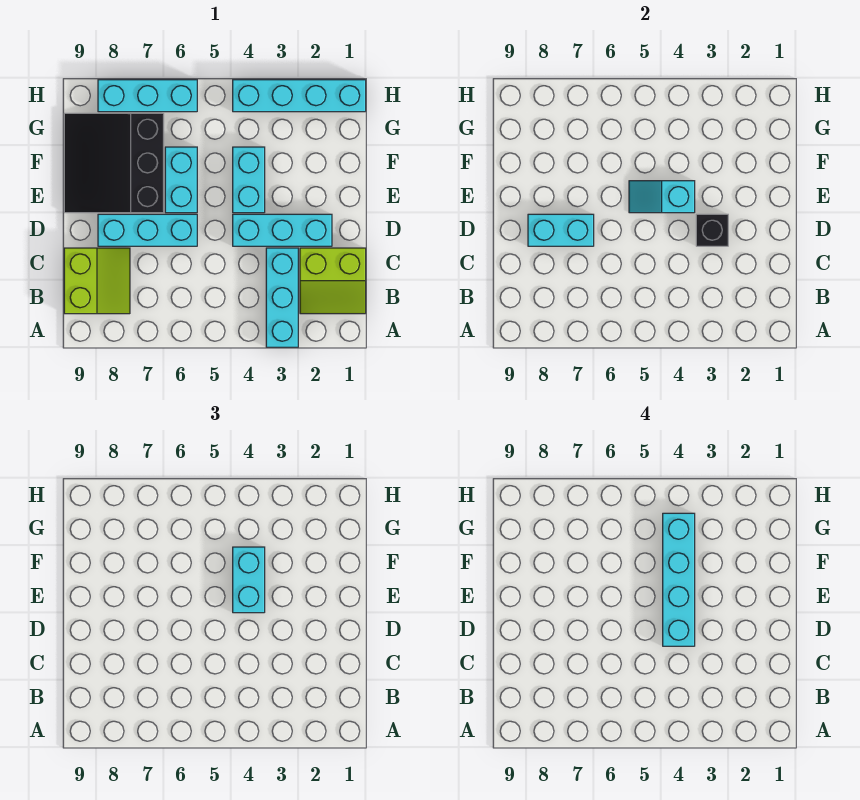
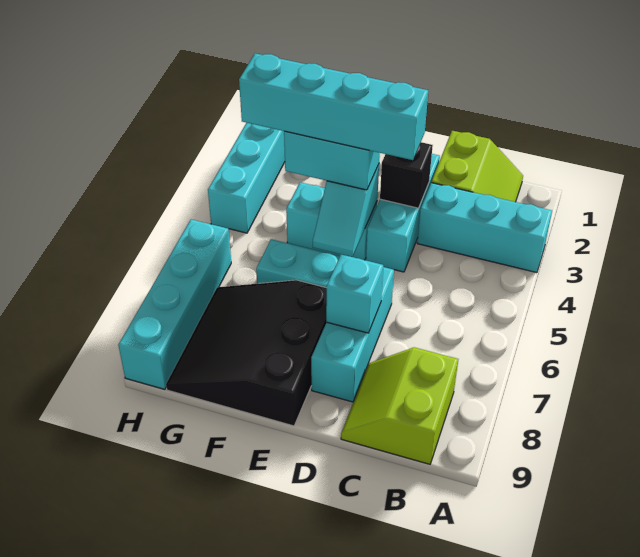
lime 2x2 slope [64,248,130,314] -> lime 2x2 slope turned to [341,347,458,464]
cyan 1x2 brick [528,214,594,246] -> cyan 1x1 brick [326,254,383,333]
black 3x3 slope [64,113,164,213] -> black 3x3 slope turned to [166,280,327,426]
cyan 1x3 brick [98,80,197,112] -> cyan 1x4 brick [118,219,231,389]

